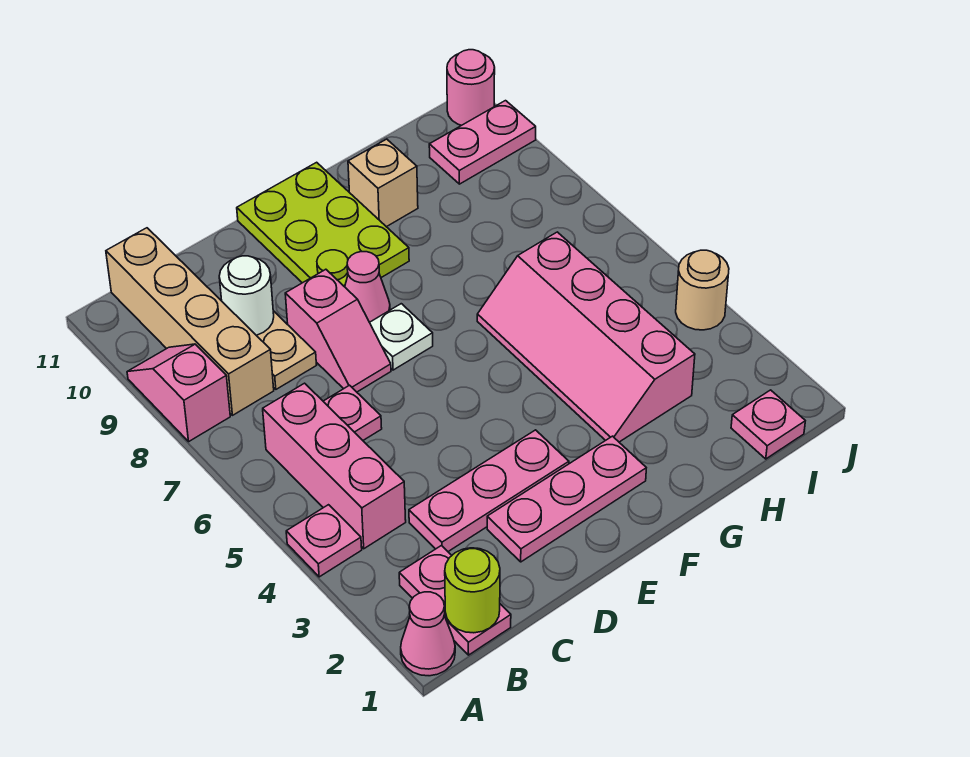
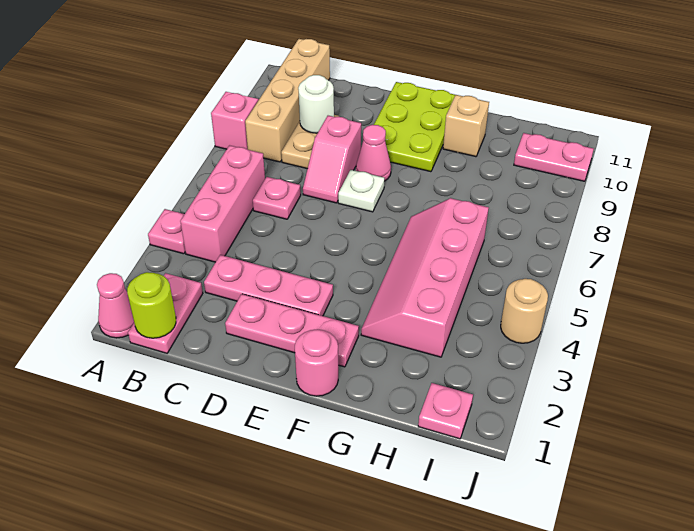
pink 1x1 round brick [447,50,495,125] -> pink 1x1 round brick moved to [295,329,338,396]

